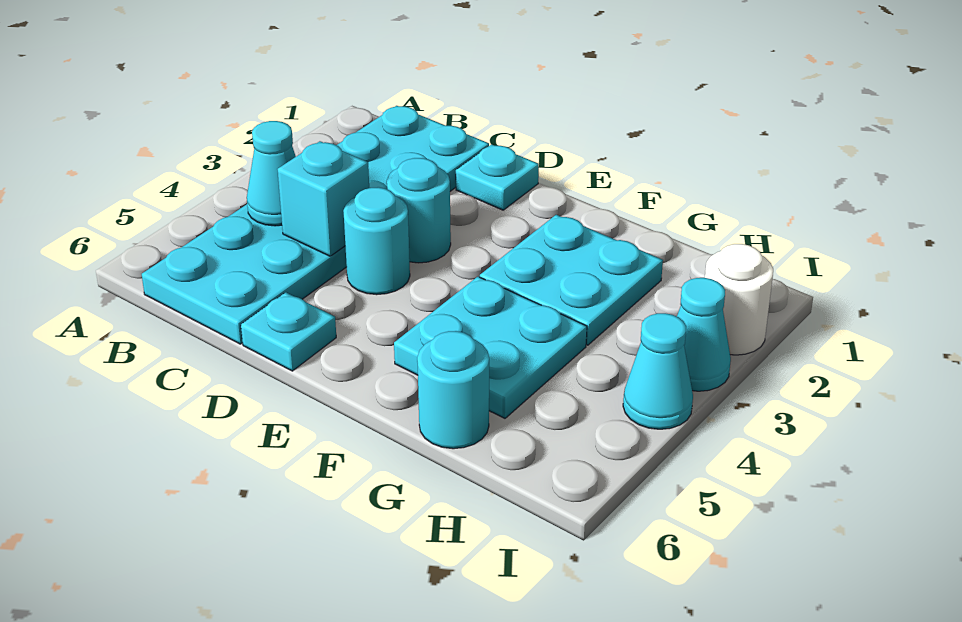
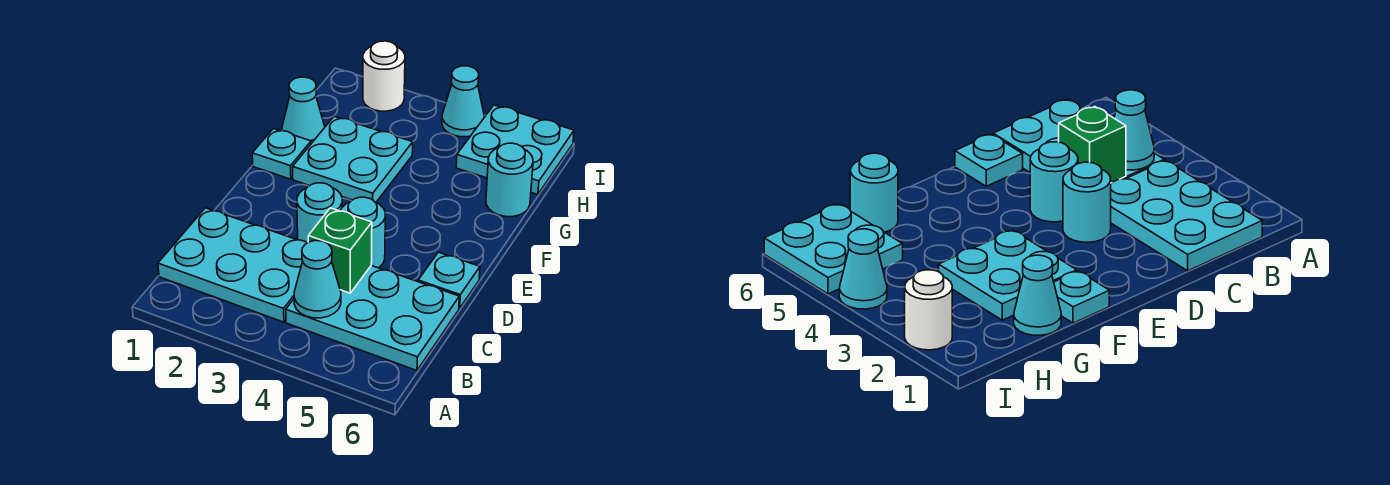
cyan 1x1 brick [278,141,369,256] -> green 1x1 brick [308,208,372,293]
cyan 1x1 plate [456,144,539,210] -> cyan 1x1 plate moved to [252,129,311,179]
cyan 2x2 plate [394,277,587,418] -> cyan 2x2 plate moved to [456,105,574,195]
cyan 1x1 cone [677,278,731,391] -> cyan 1x1 cone moved to [282,77,325,143]

